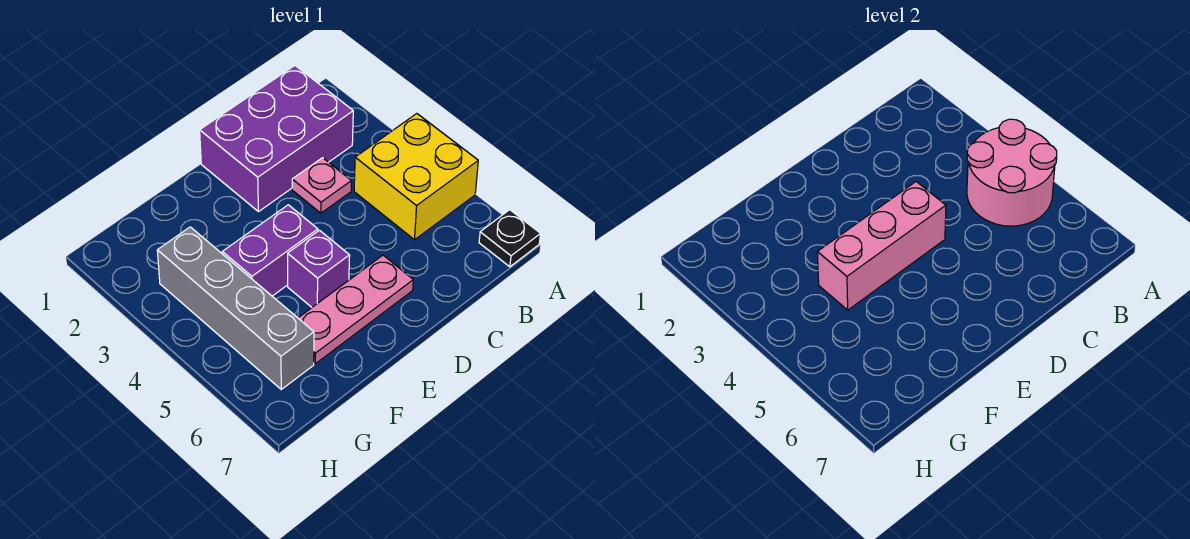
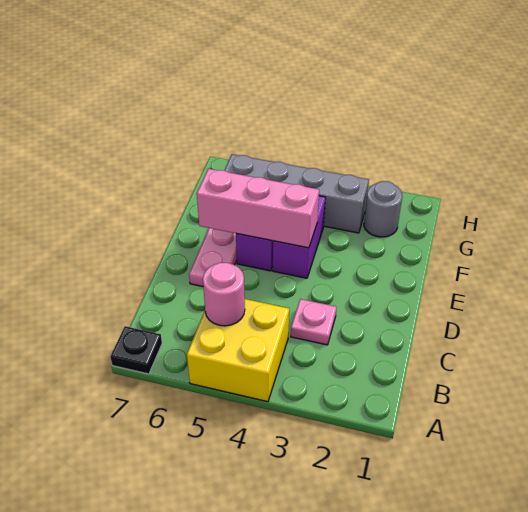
pink 2x2 round brick [967,119,1057,226] -> pink 1x1 round brick [203,263,245,326]
purple 2x3 brick [200,66,353,212] -> none
pink 1x3 brick [817,182,946,310] -> pink 1x3 brick turned to [197,169,319,248]
none -> grey 1x1 round brick [364,181,402,237]

